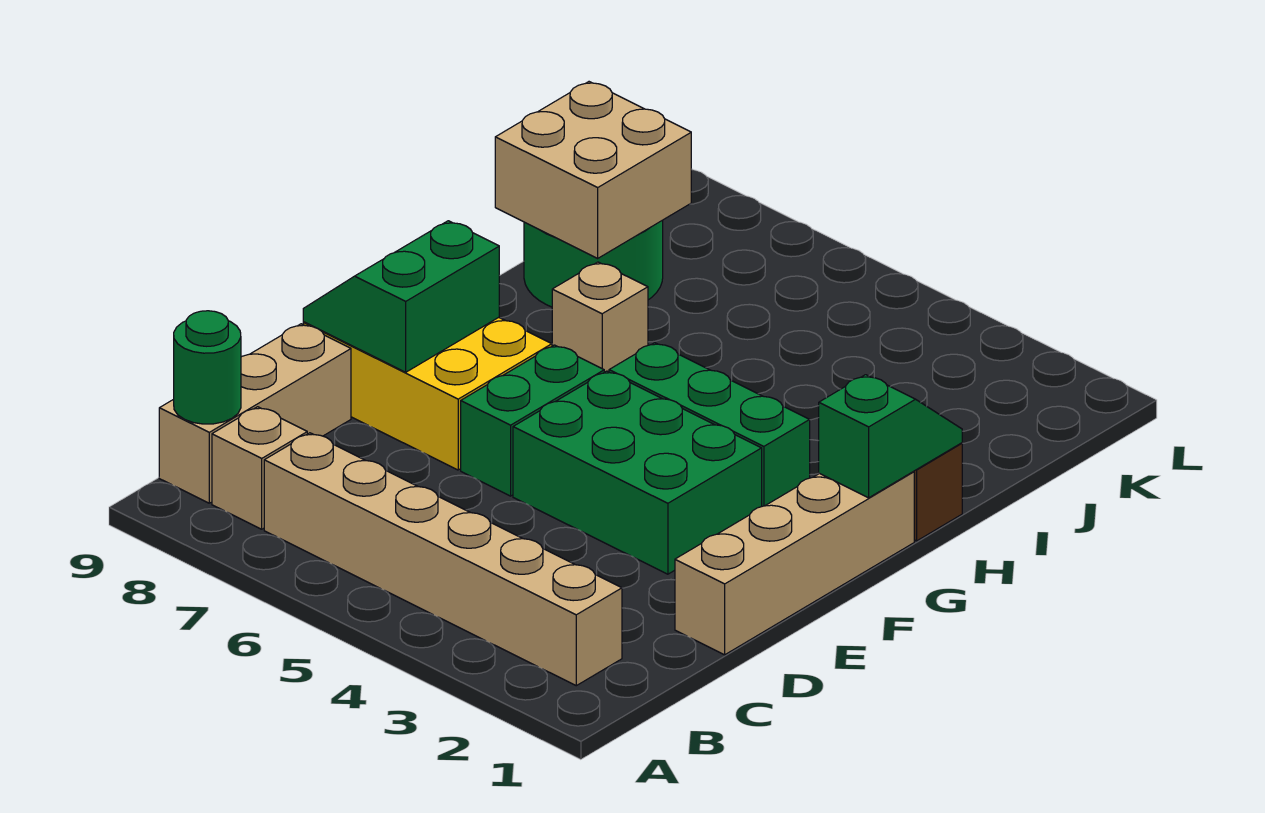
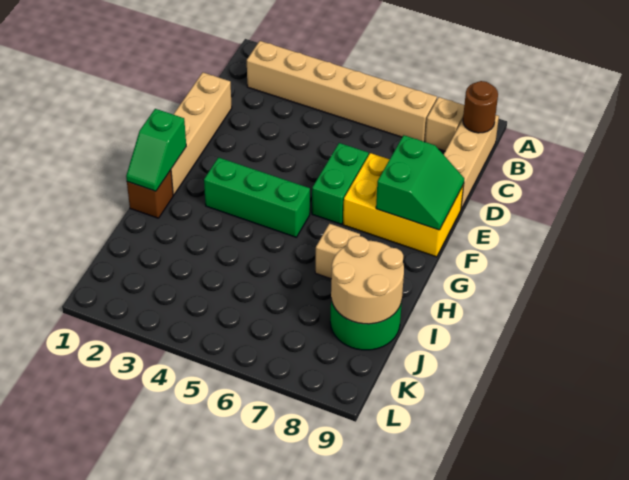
green 1x1 round brick [174,311,241,424] -> brown 1x1 round brick [463,81,498,133]
green 2x3 brick [513,371,762,574] -> none
tan 2x2 brick [495,82,691,258] -> tan 2x2 round brick [331,236,404,324]

